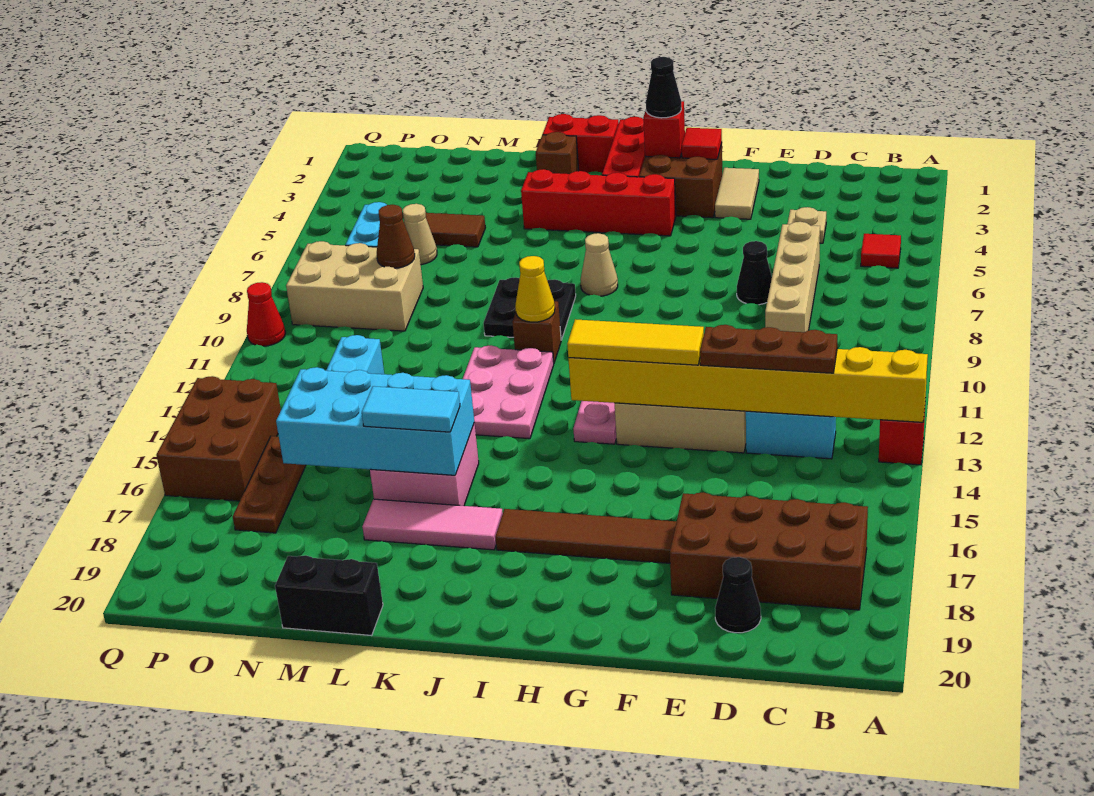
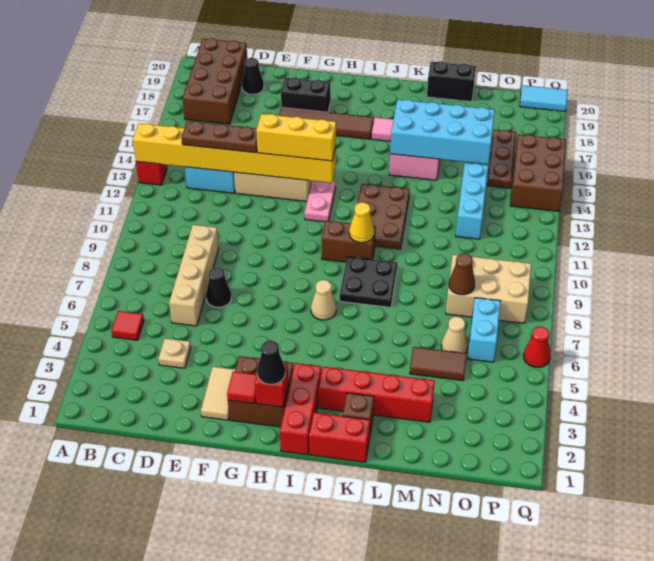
brown 2x4 brick [670,492,868,610] -> brown 2x4 brick turned to [182,38,247,124]
yellow 1x3 tile [567,319,704,365] -> yellow 1x3 brick [256,114,336,161]
none -> black 1x2 brick [281,78,330,112]
red 1x4 brick [521,169,676,236] -> red 1x4 brick moved to [318,367,435,422]
brown 1x1 brick [512,301,561,362] -> brown 1x2 brick [322,221,376,262]
pink 2x3 plate [463,346,554,439] -> brown 2x3 plate [358,184,410,249]
cyan 1x2 tile [362,386,460,432] -> cyan 1x2 tile moved to [520,85,568,111]
red 1x1 cone [247,282,285,346] -> red 1x1 cone moved to [524,327,550,367]

